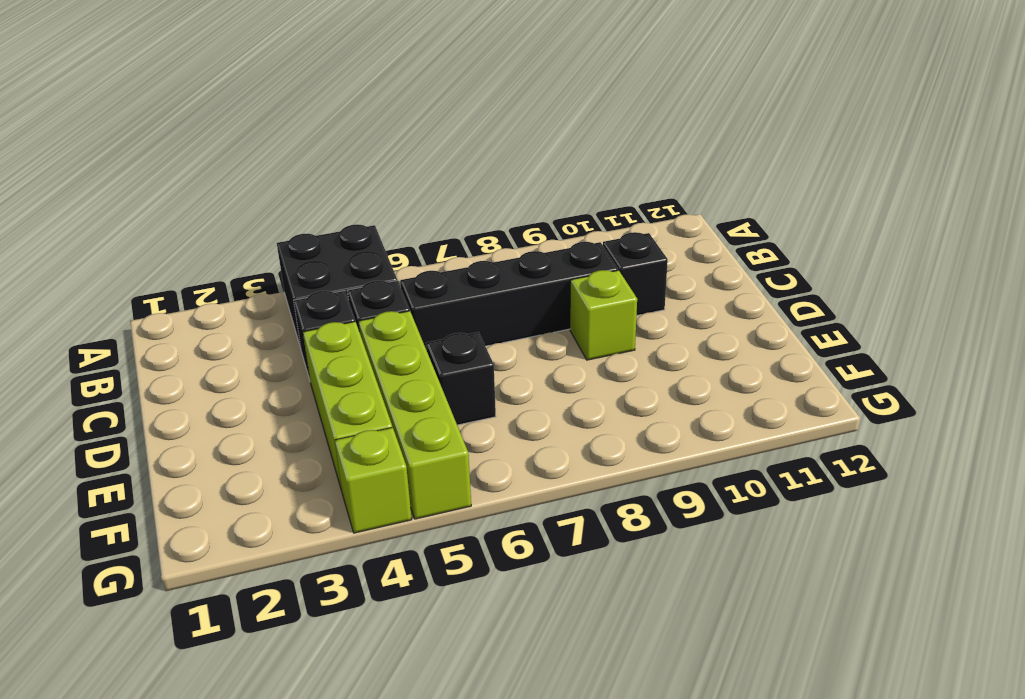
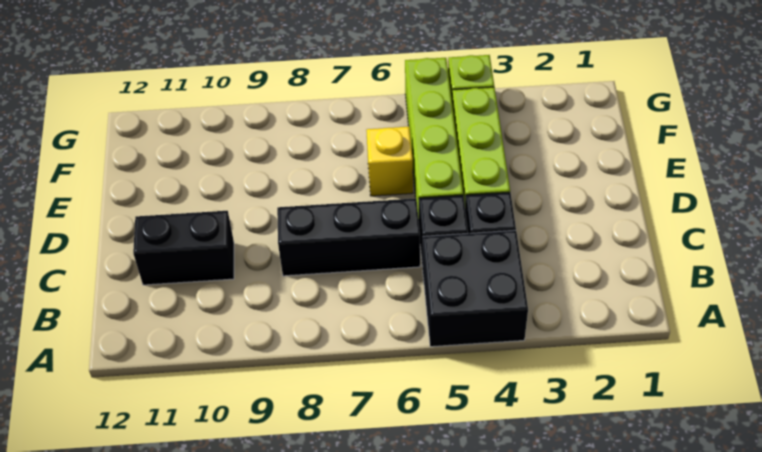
black 1x4 brick [400,242,618,350] -> black 1x3 brick [277,198,420,276]
black 1x1 brick [603,232,668,315] -> black 1x2 brick [133,211,234,285]
lime 1x1 brick [570,270,637,360] -> none
black 1x1 brick [426,332,496,425] -> yellow 1x1 brick [366,127,413,196]

